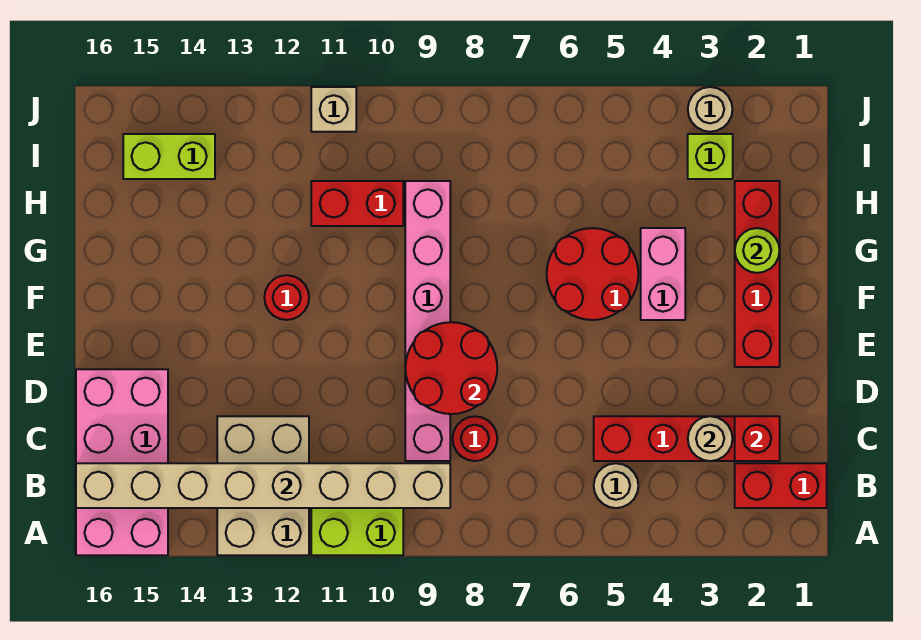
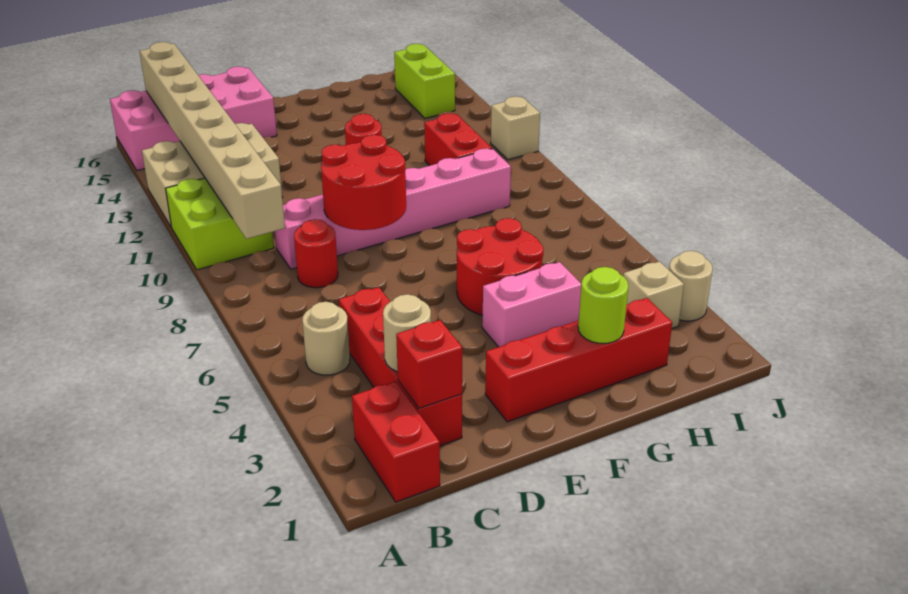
lime 1x1 brick [688,134,733,179] -> tan 1x1 brick [623,261,684,328]

